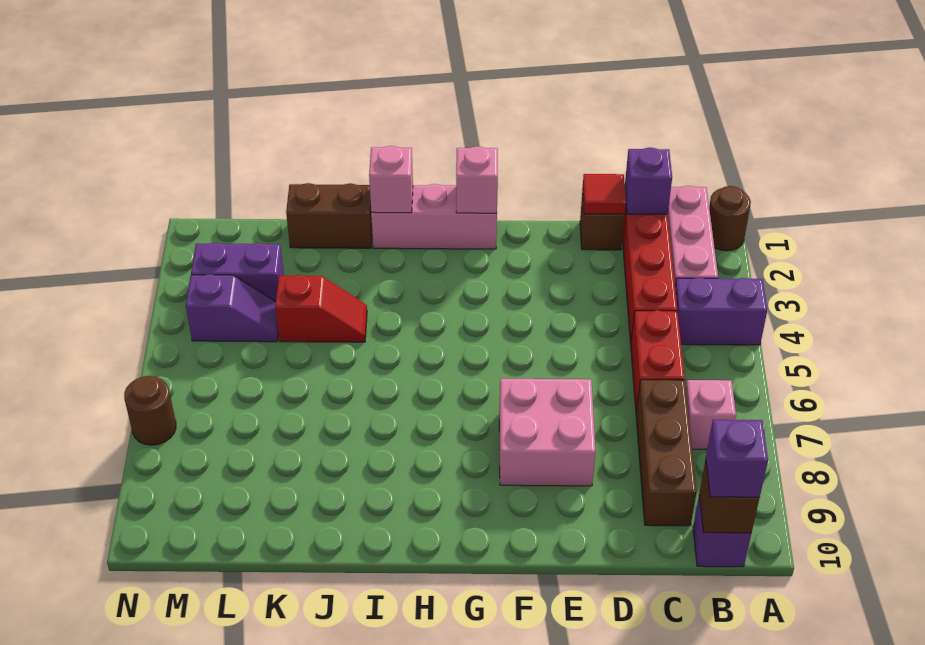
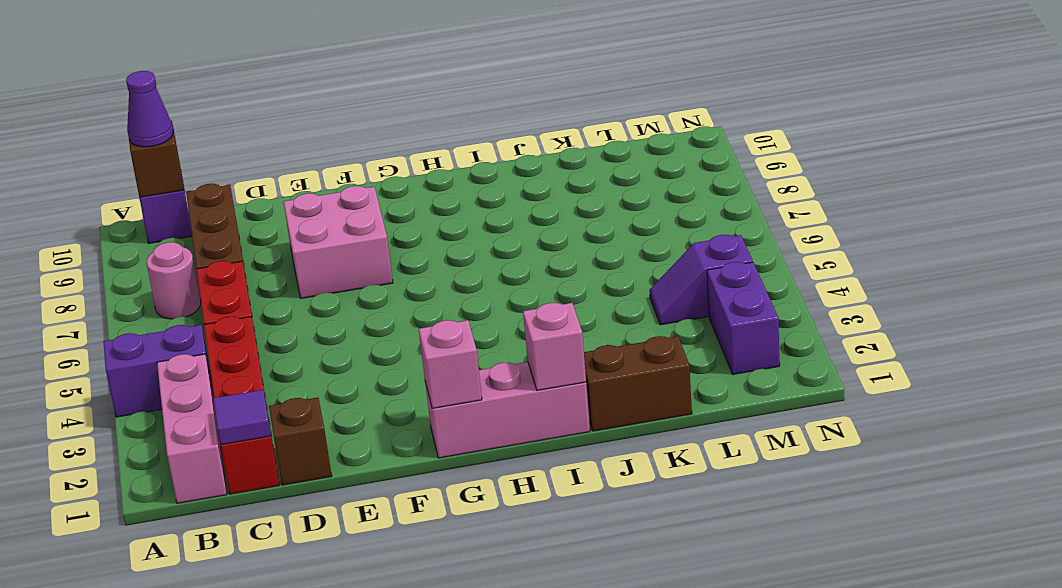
brown 1x1 round brick [709,186,751,251] -> none
pink 1x1 brick [686,380,736,449] -> pink 1x1 round brick [146,242,201,319]
purple 1x1 brick [706,420,768,497] -> purple 1x1 cone [126,71,173,147]
purple 1x1 brick [625,147,672,214] -> purple 1x1 tile [213,390,271,445]
red 1x1 tile [583,174,626,214] -> none
red 1x2 slope [275,275,367,342] -> none
purple 1x2 brick [191,243,284,301] -> purple 1x2 brick turned to [707,262,780,374]
brown 1x1 round brick [124,376,176,445] -> none

